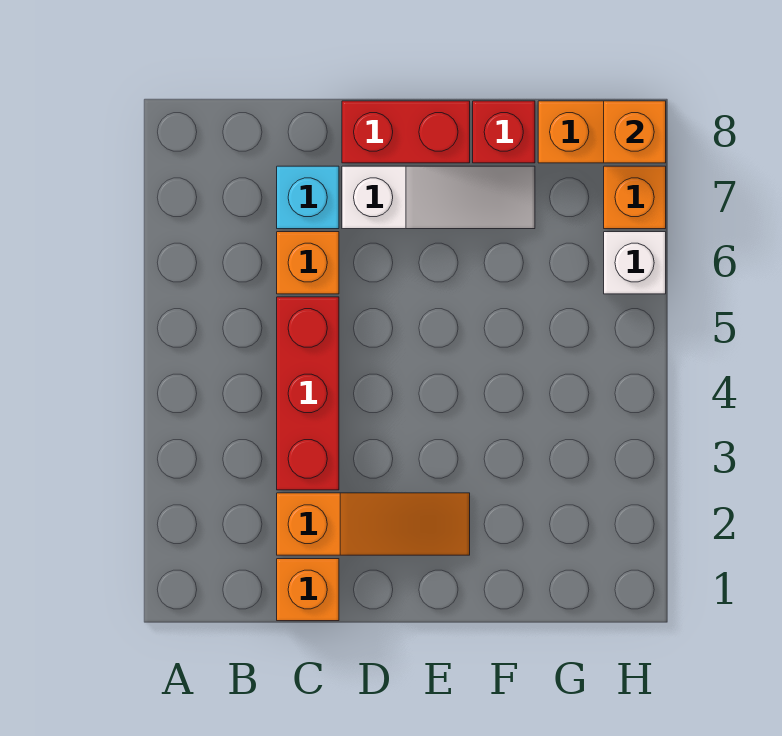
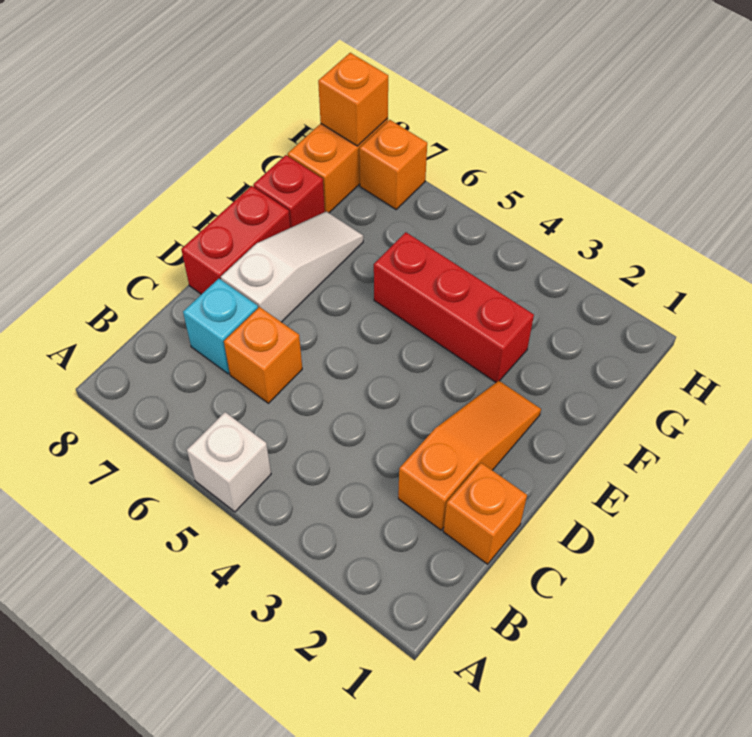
red 1x3 brick [277,297,339,490] -> red 1x3 brick moved to [374,232,534,382]
white 1x1 brick [604,232,666,294] -> white 1x1 brick moved to [187,412,271,512]

